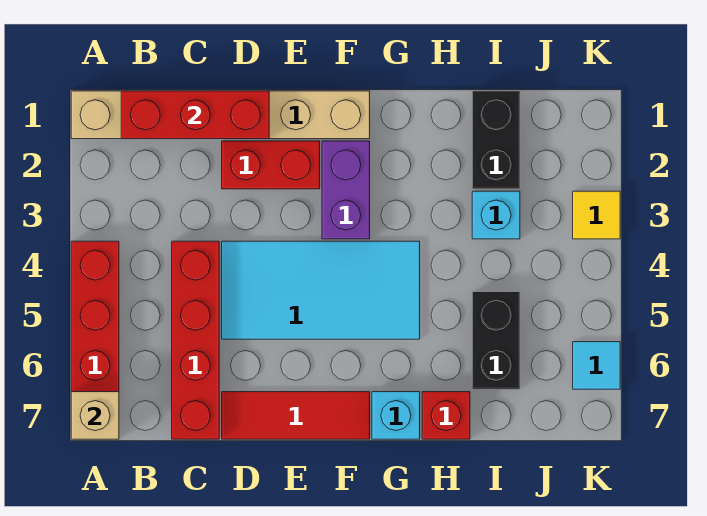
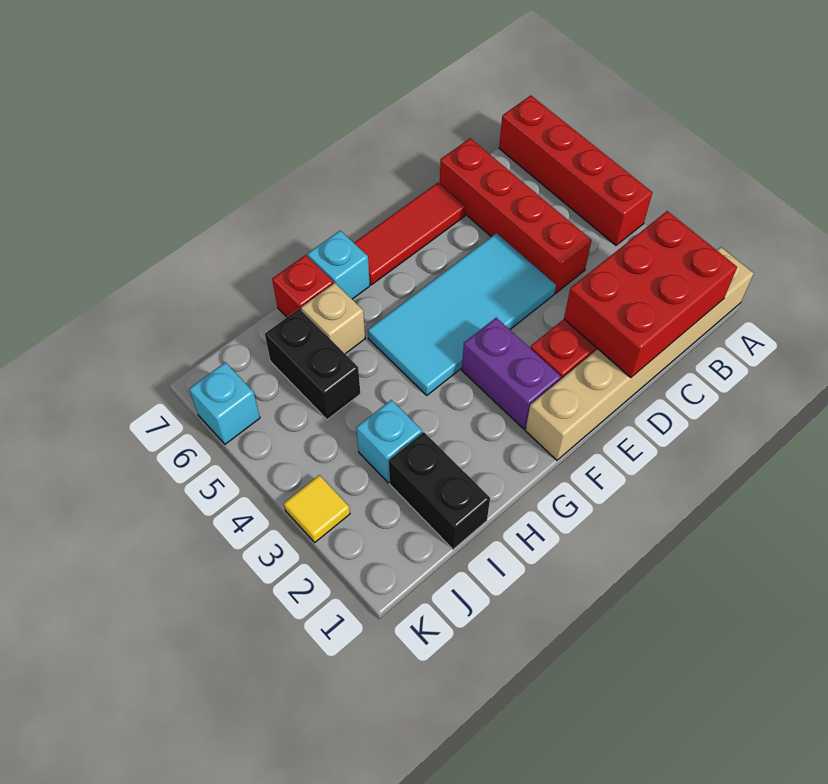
tan 1x1 brick [71,392,119,439] -> tan 1x1 brick moved to [301,283,365,354]
red 1x3 brick [121,91,269,139] -> red 2x3 brick [564,211,737,378]
cyan 1x1 tile [573,342,620,389] -> cyan 1x1 brick [189,362,260,444]

